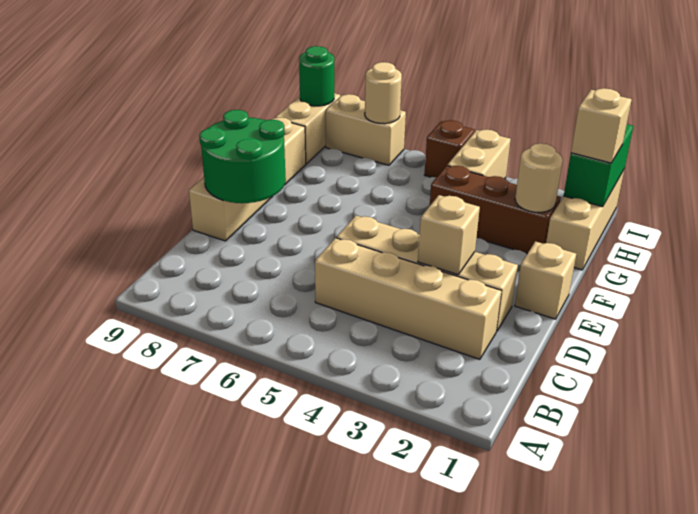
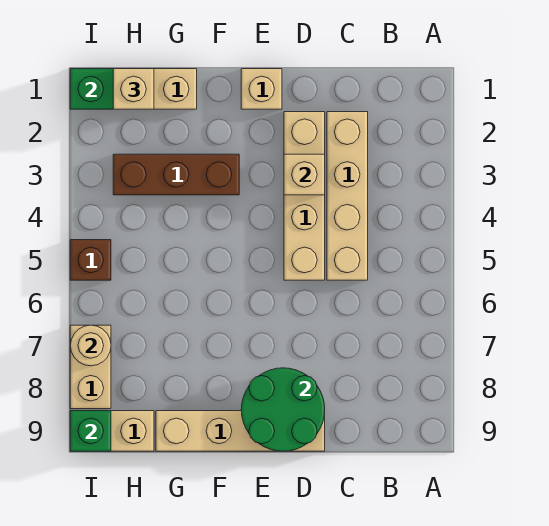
brown 1x3 brick [430,166,561,254] -> brown 1x3 brick turned to [113,154,239,195]
tan 1x1 round brick [515,143,563,212] -> none
tan 1x2 brick [447,130,511,179] -> none
green 1x1 round brick [299,46,334,106] -> green 1x1 brick [70,411,111,451]

